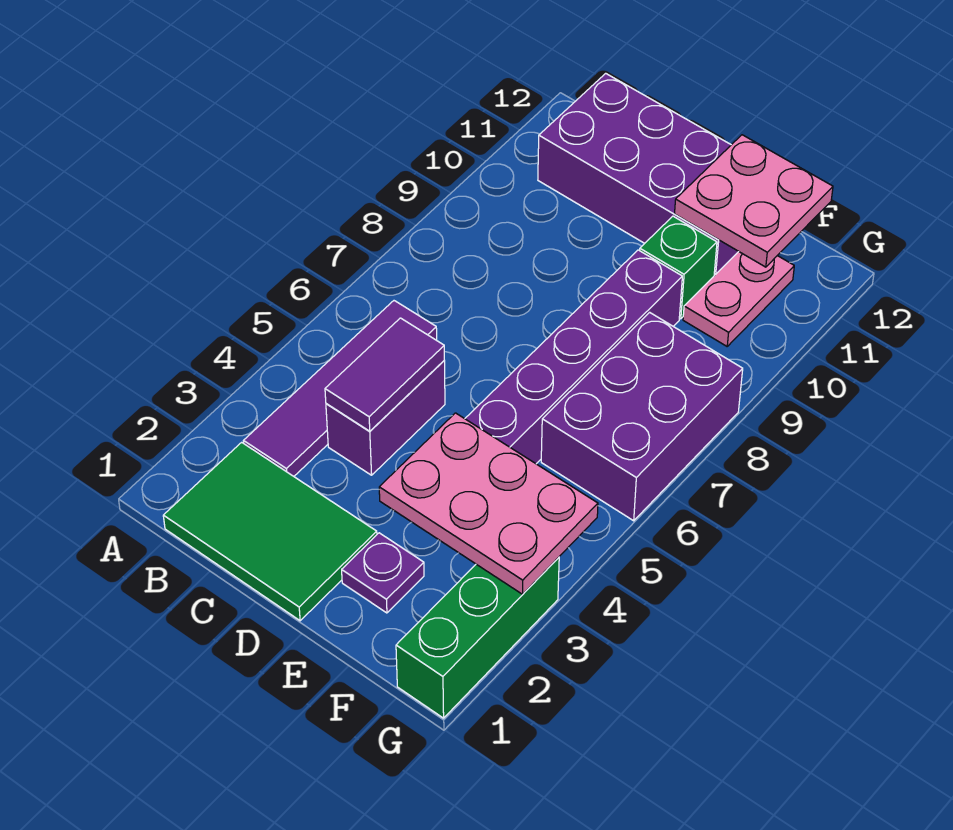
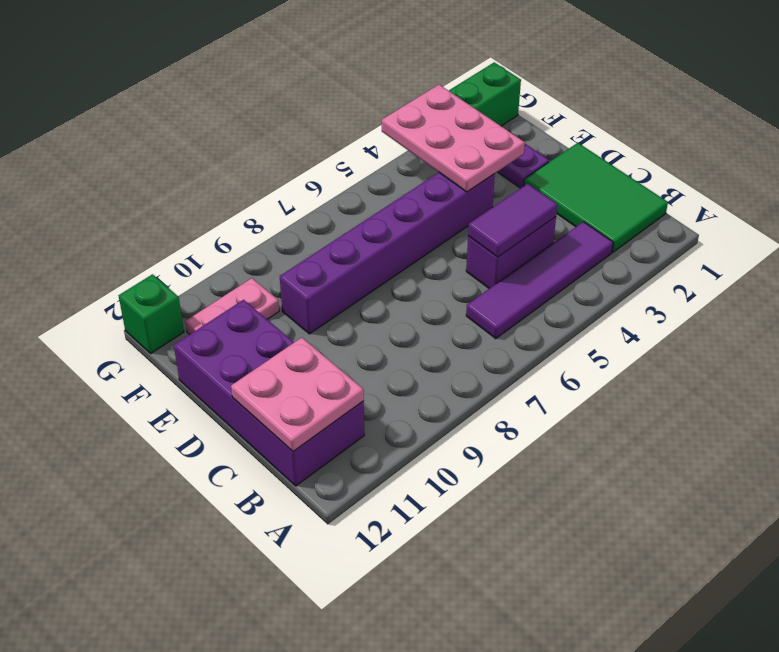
green 1x1 brick [640,216,717,319] -> green 1x1 brick moved to [119,274,184,353]
pink 2x2 plate [675,135,833,267] -> pink 2x2 plate moved to [231,338,364,452]
purple 2x3 brick [541,312,743,521] -> none

